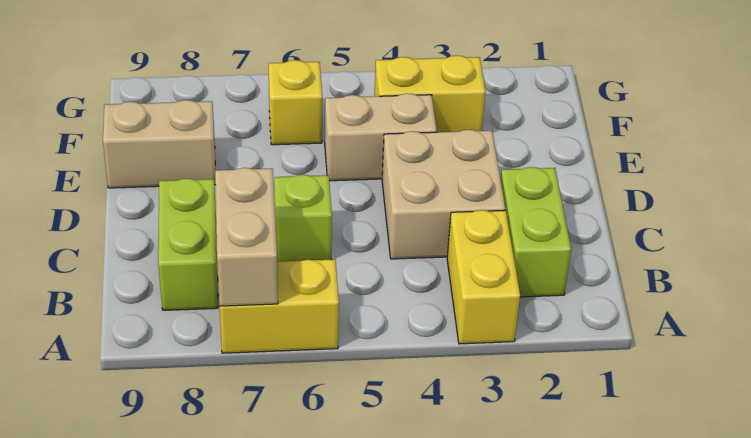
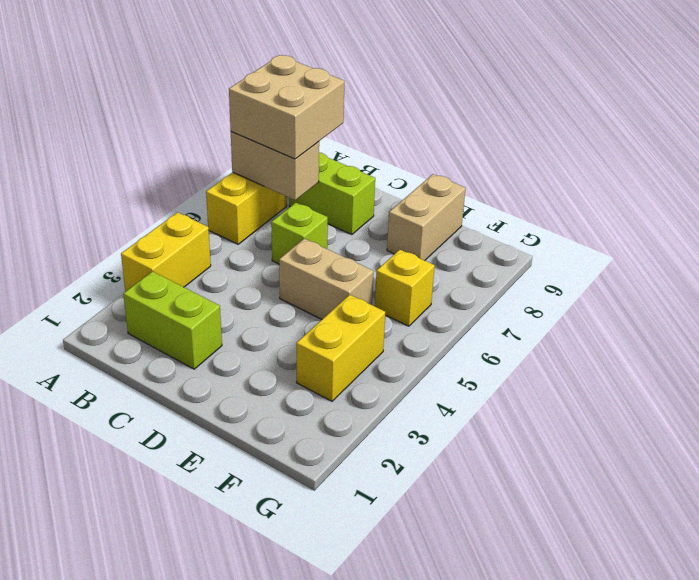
yellow 1x2 brick [447,210,520,344] -> yellow 1x2 brick turned to [121,212,211,292]
tan 2x2 brick [382,130,506,259] -> tan 2x2 brick moved to [229,55,345,159]
tan 1x2 brick [325,93,437,181] -> tan 1x2 brick turned to [279,239,374,319]

